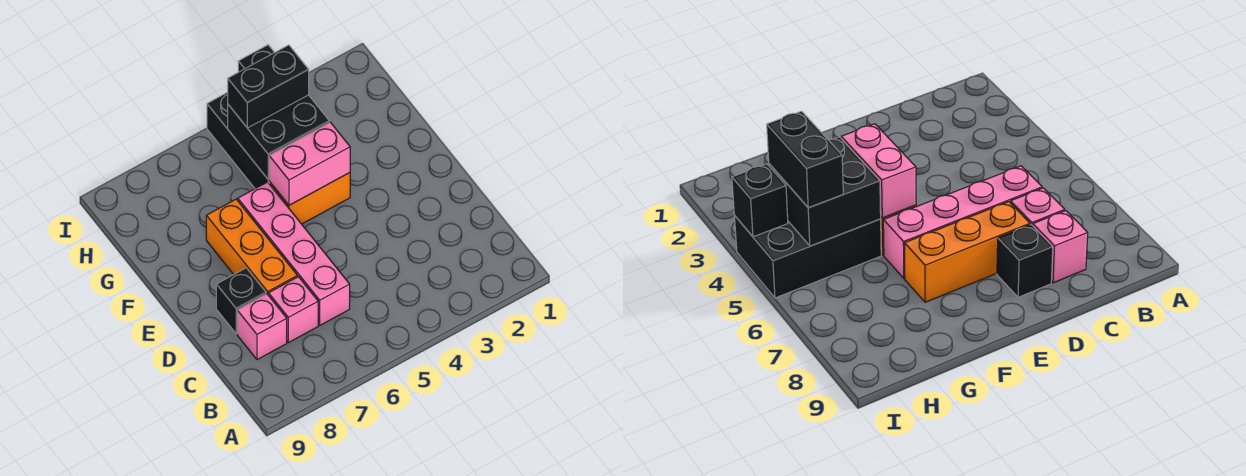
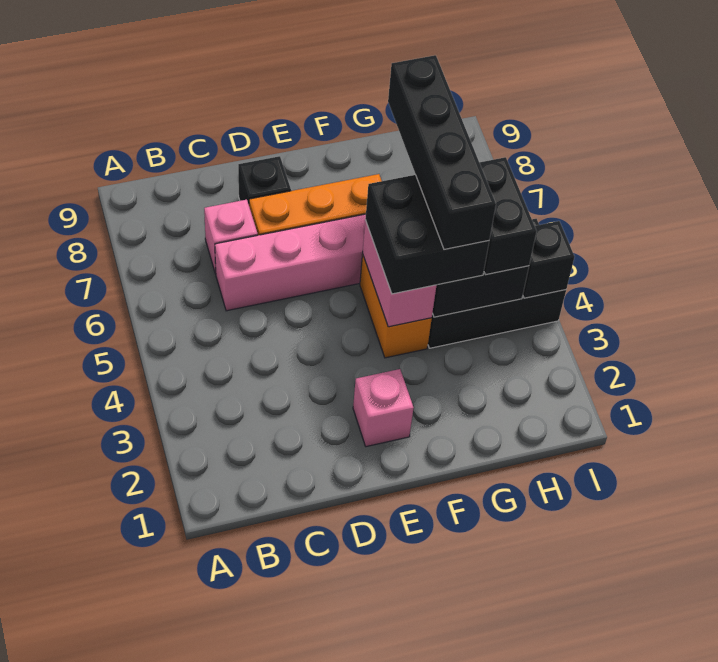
pink 1x1 brick [237,294,287,360] -> pink 1x1 brick moved to [353,369,414,447]
none -> black 2x2 brick [365,175,489,294]
none -> black 1x4 brick [388,55,496,250]

